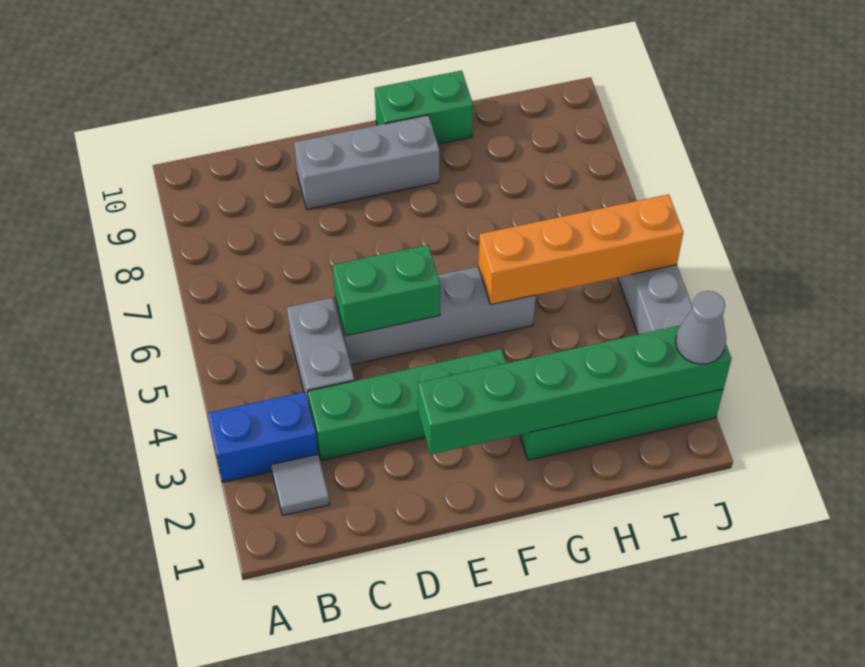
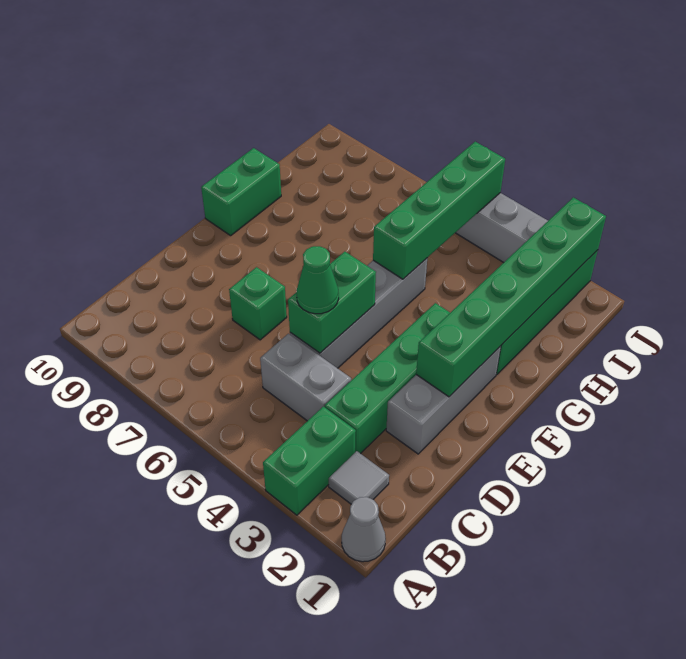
blue 1x2 brick [208,392,318,482] -> green 1x2 brick [263,406,356,515]
none -> green 1x1 cone [297,246,339,314]
none -> green 1x1 brick [229,267,287,340]
grey 1x3 brick [294,115,439,209] -> grey 1x3 brick moved to [386,346,501,454]
orange 1x4 brick [478,194,683,305] -> green 1x4 brick [373,142,505,279]
grey 1x1 cone [676,291,726,364] -> grey 1x1 cone moved to [342,497,386,562]

